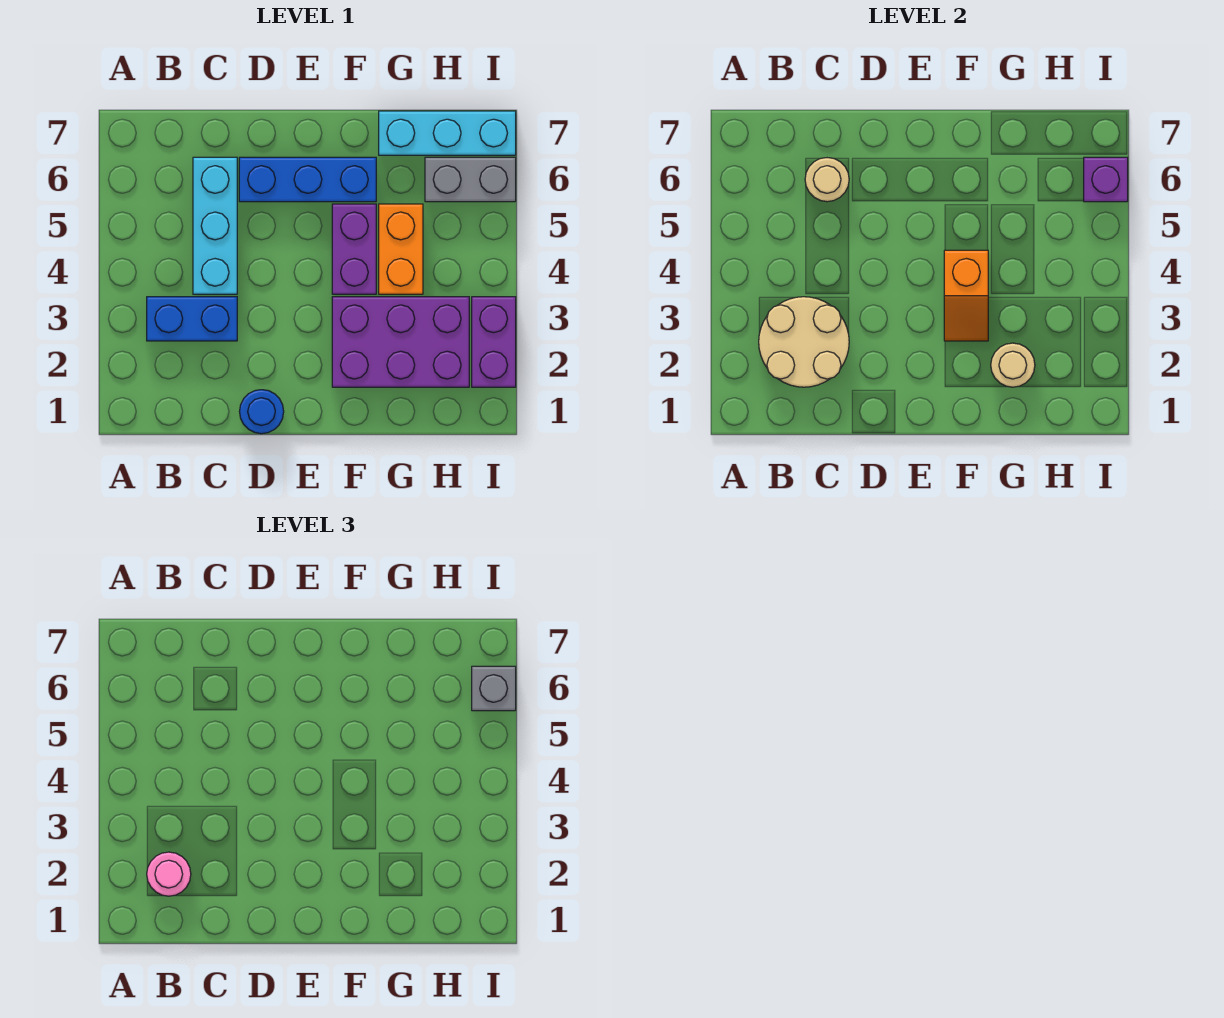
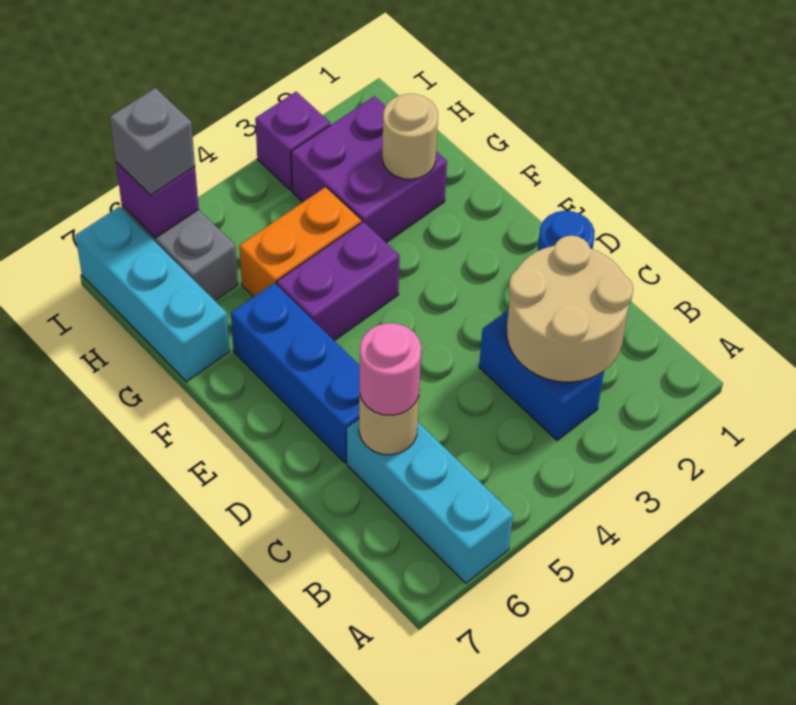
pink 1x1 round brick [147,852,191,896] -> pink 1x1 round brick moved to [360,323,421,415]
cyan 1x3 brick [193,157,237,294] -> cyan 1x3 brick turned to [347,419,513,583]
purple 2x3 brick [332,297,469,387] -> purple 2x2 brick [291,96,447,242]
orange 1x2 slope [944,250,988,341] -> none
purple 1x2 brick [472,297,516,387] -> purple 1x1 brick [255,92,330,190]

